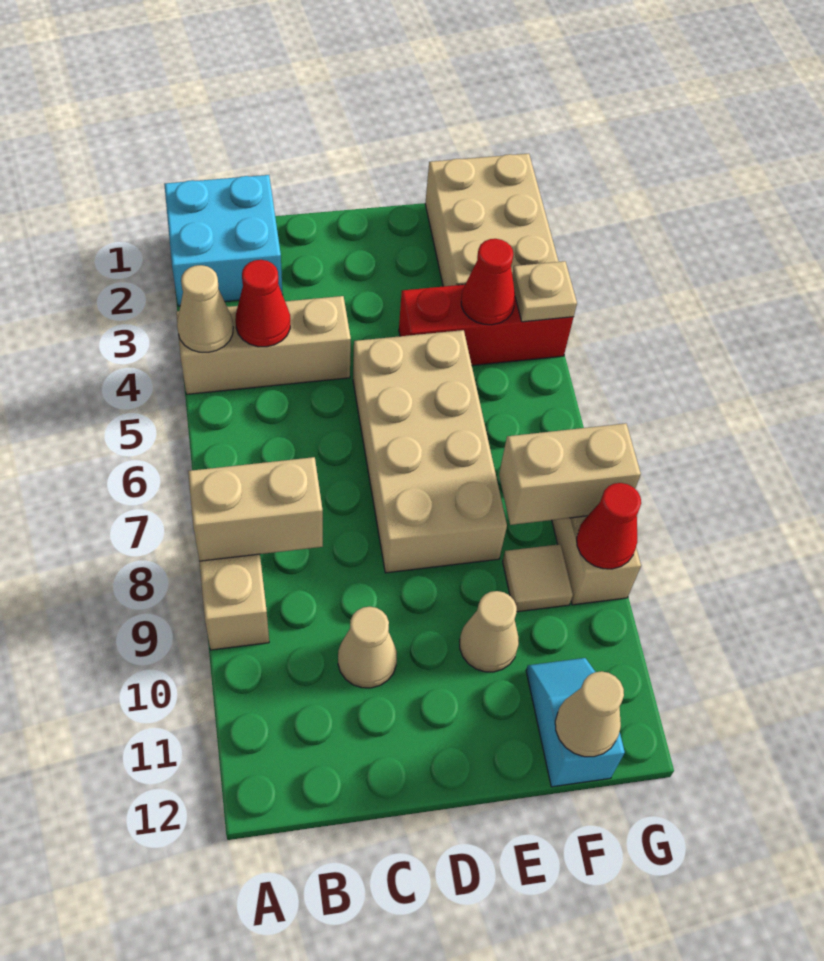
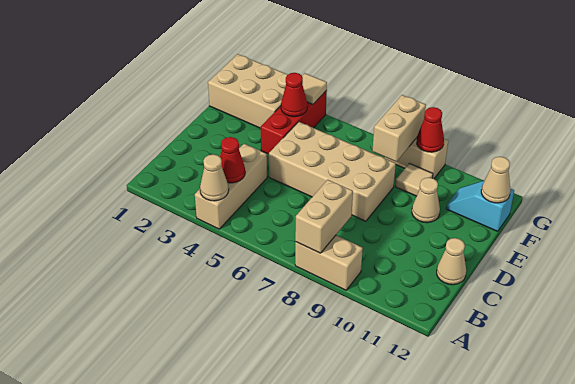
cyan 2x2 brick [164,175,283,306] -> none
tan 1x1 cone [338,607,397,688] -> tan 1x1 cone moved to [437,238,466,285]
tan 1x1 plate [512,261,577,322] -> tan 1x1 tile [302,73,327,104]

